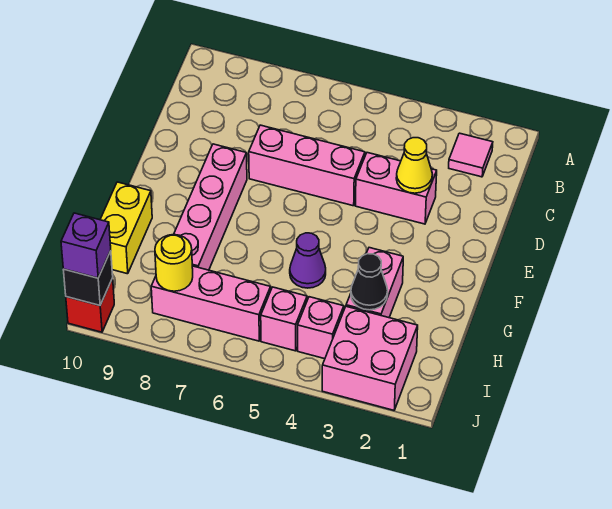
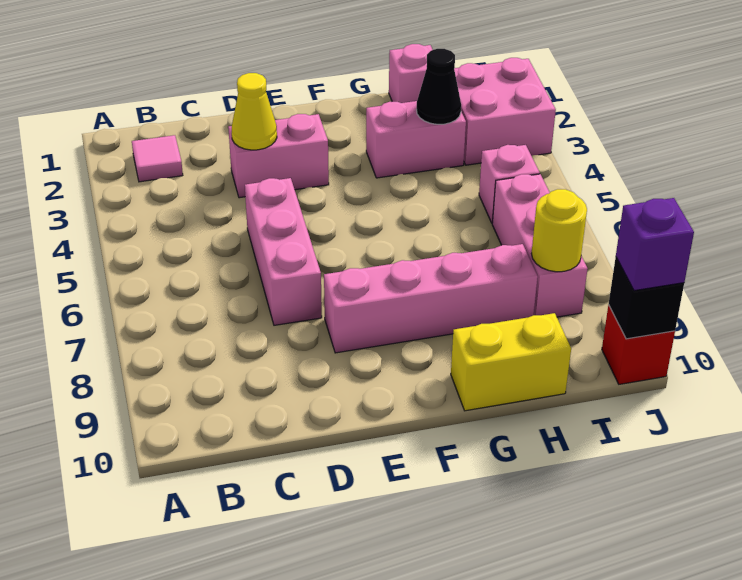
pink 1x2 brick [356,153,437,224] -> pink 1x2 brick turned to [228,114,329,198]
purple 1x1 cone [290,233,326,288] -> none
pink 1x1 brick [298,297,344,359] -> pink 1x1 brick moved to [389,44,433,103]

